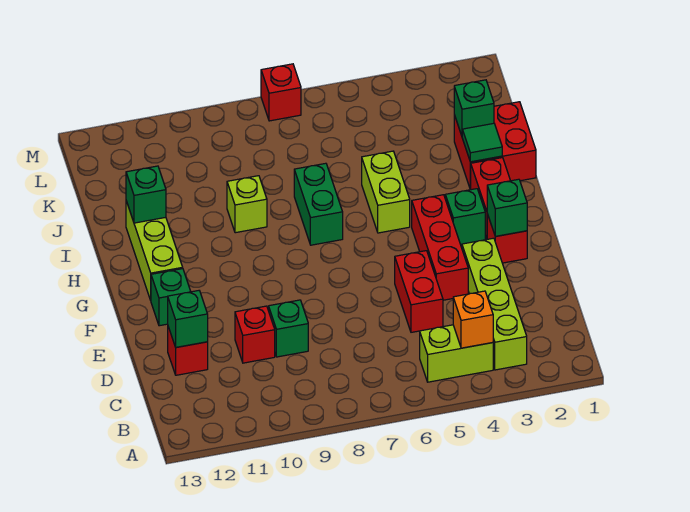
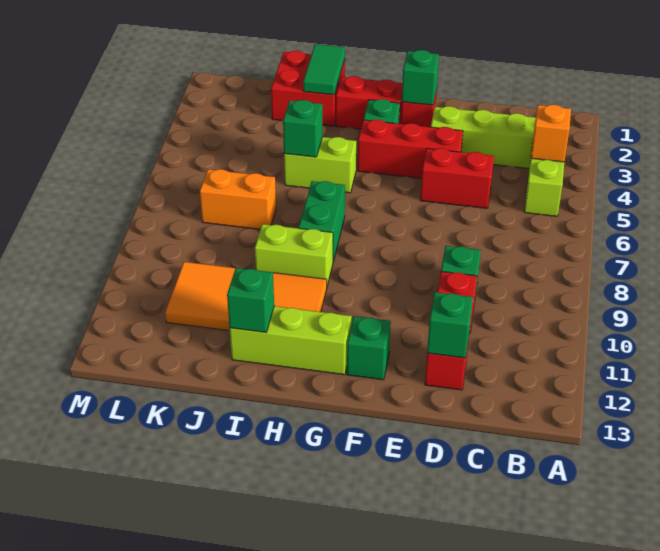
green 1x2 brick [294,163,343,245] -> green 1x2 brick turned to [299,181,345,262]
none -> orange 2x4 tile [165,262,327,331]
green 1x1 tile [462,123,502,162] -> green 1x2 tile [303,44,345,95]
lime 1x1 brick [227,176,267,233] -> lime 1x2 brick [255,224,333,286]
green 1x1 brick [454,80,494,136] -> green 1x1 brick moved to [283,100,322,157]
none -> orange 1x2 brick [200,169,276,229]
red 1x1 brick [261,64,301,121] -> none

